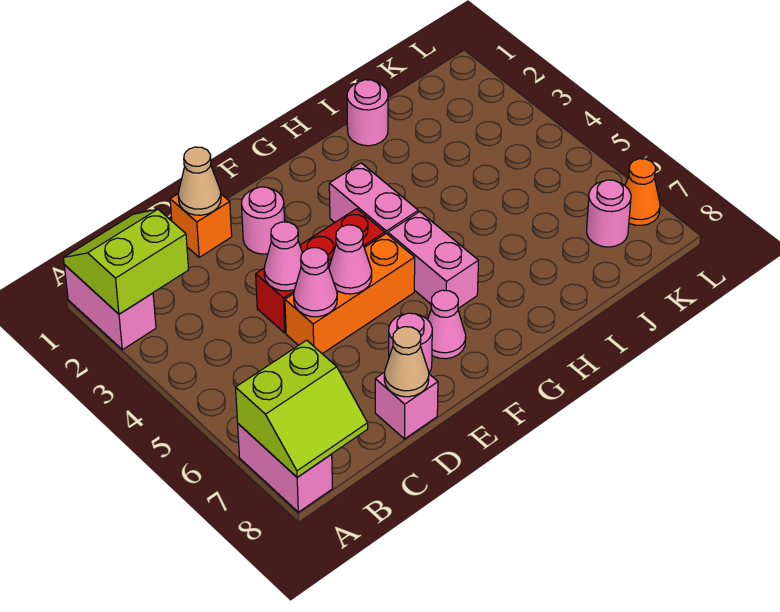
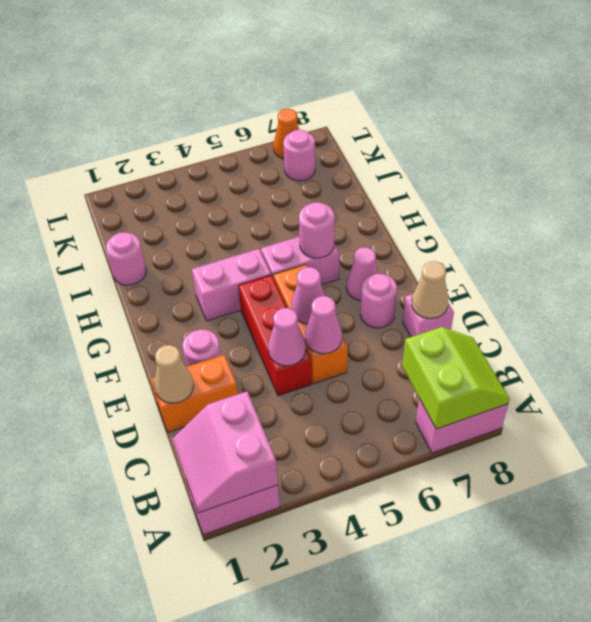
lime 2x2 slope [64,209,189,314] -> pink 2x2 slope [173,392,278,513]
orange 1x1 brick [170,194,232,257] -> orange 1x2 brick [151,355,238,432]
none -> pink 1x1 round brick [299,202,335,258]

